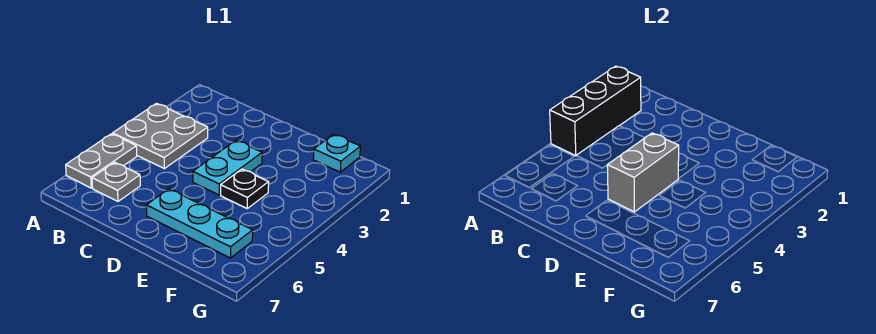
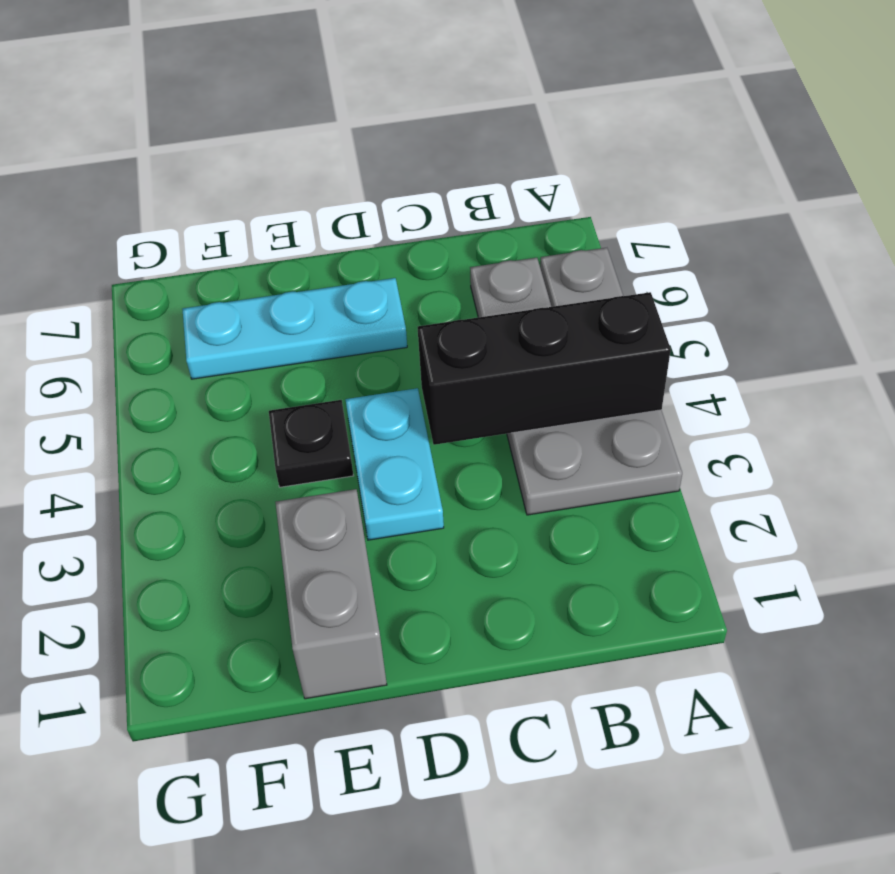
black 1x3 brick [550,66,641,156] -> black 1x3 brick turned to [418,292,671,445]
grey 1x2 brick [607,133,679,212] -> grey 1x2 brick moved to [275,489,387,699]
cyan 1x1 plate [313,134,360,172] -> none

